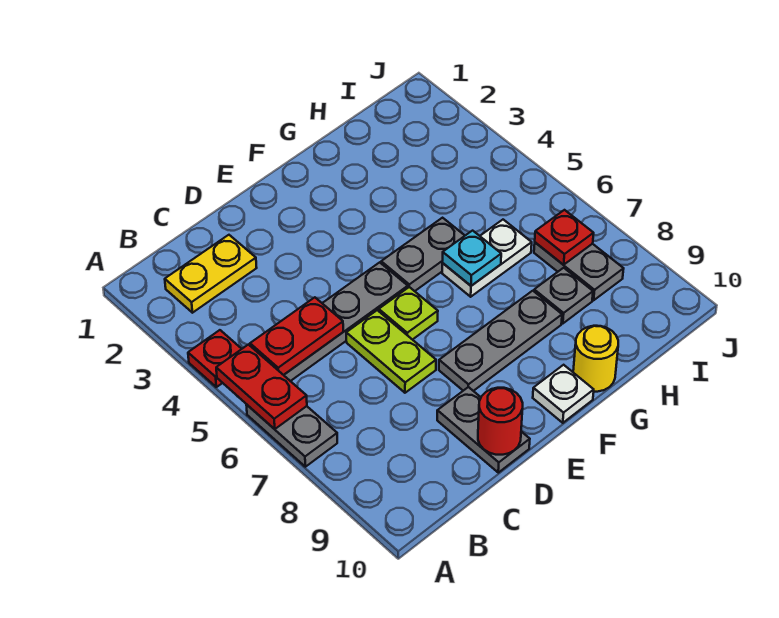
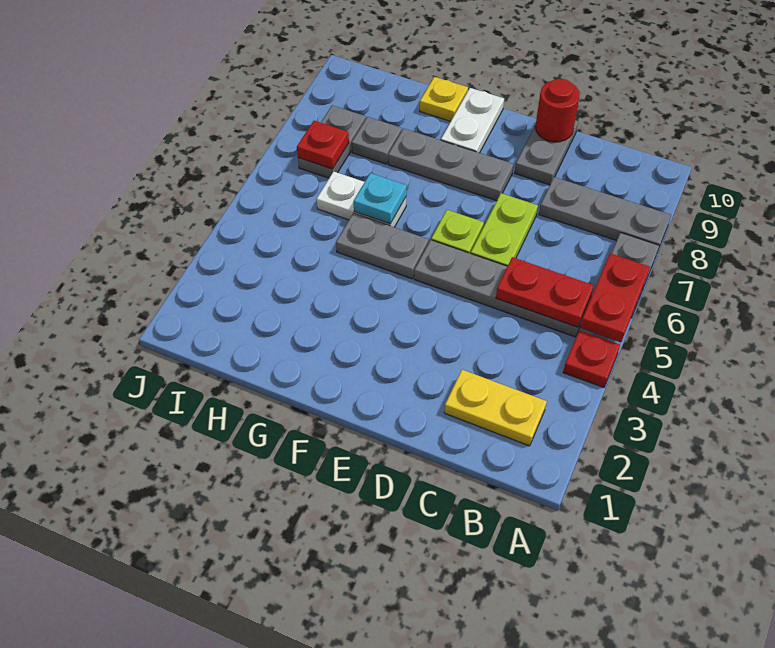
none -> grey 1x3 plate [539,177,671,249]
white 1x1 plate [533,365,594,423] -> white 1x2 plate [441,88,504,153]
yellow 1x1 round brick [573,326,618,392] -> yellow 1x1 plate [420,77,468,121]

